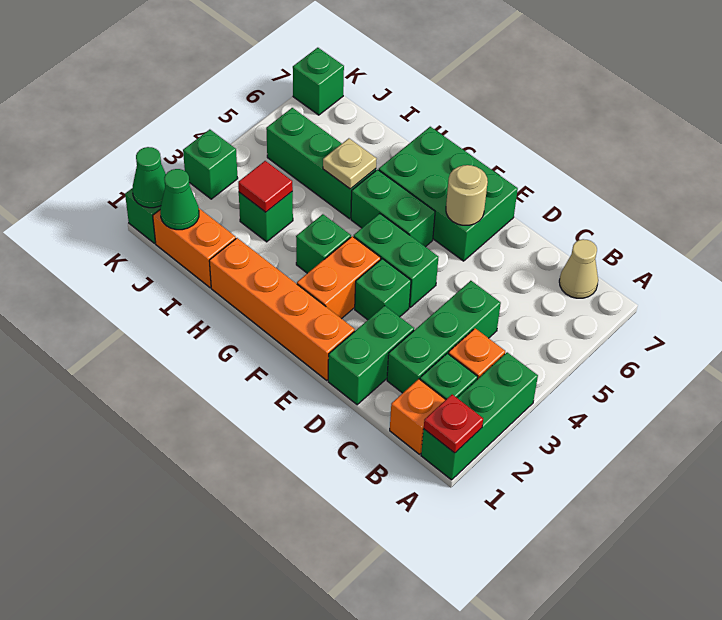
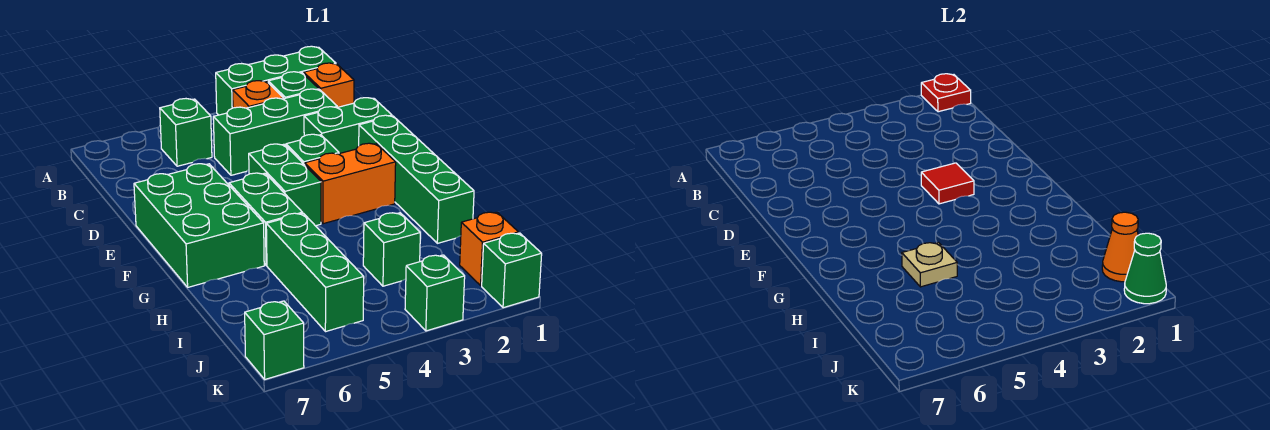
tan 1x1 cone [559,239,598,298] -> none
orange 1x4 brick [209,238,355,380] -> green 1x4 brick [359,115,474,243]
tan 1x1 round brick [446,165,488,225] -> none
green 1x1 brick [296,214,351,273] -> green 1x1 brick moved to [160,99,212,166]
orange 1x2 brick [153,209,236,288] -> orange 1x1 brick [460,212,518,286]
red 1x1 tile [238,161,293,212] -> red 1x1 tile moved to [921,163,974,204]
green 1x1 cone [160,169,199,230] -> orange 1x1 cone [1102,212,1138,282]

